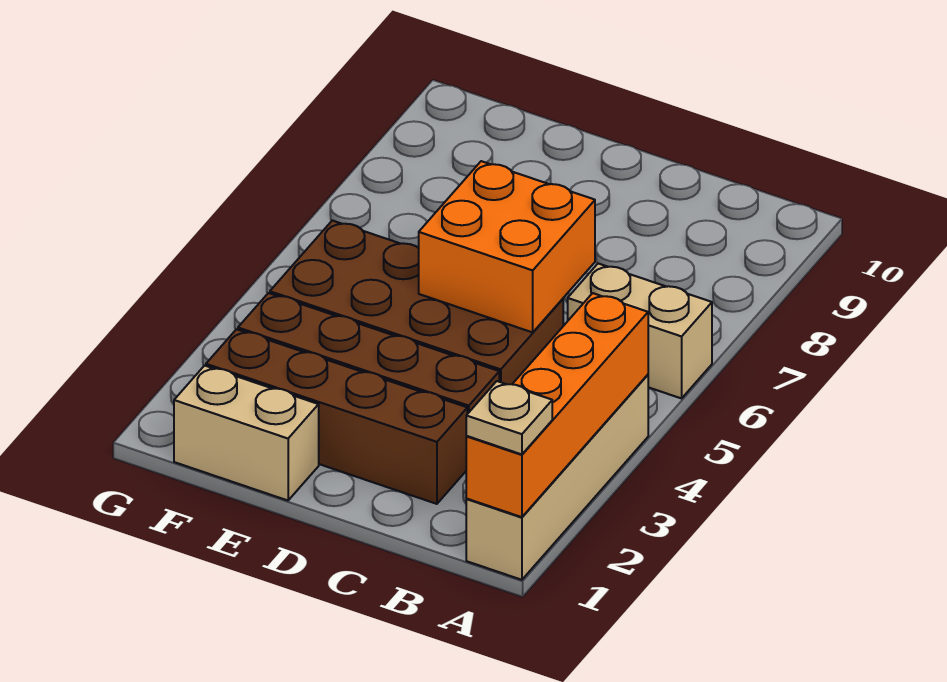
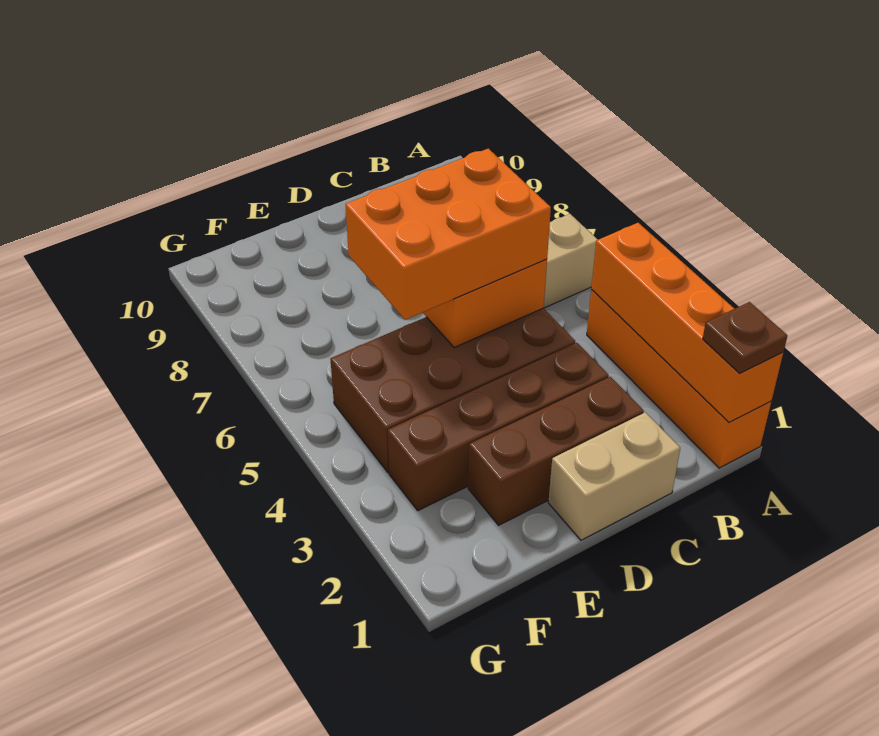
tan 1x4 brick [466,375,648,580] -> orange 1x4 brick [587,290,771,468]
tan 1x1 plate [466,381,552,454] -> brown 1x1 plate [703,302,787,373]
brown 1x4 brick [206,329,467,504] -> brown 1x3 brick [468,377,644,525]
none -> orange 2x3 brick [346,148,551,320]
tan 1x2 brick [174,366,319,500] -> tan 1x2 brick moved to [548,412,680,540]

